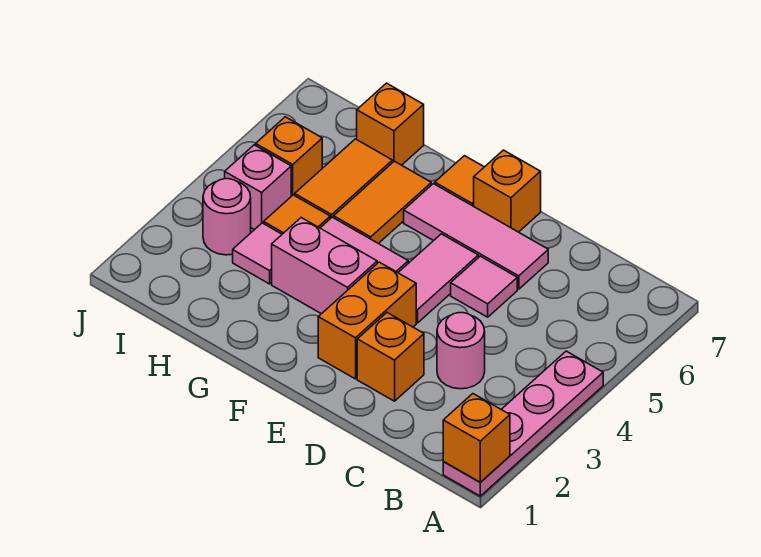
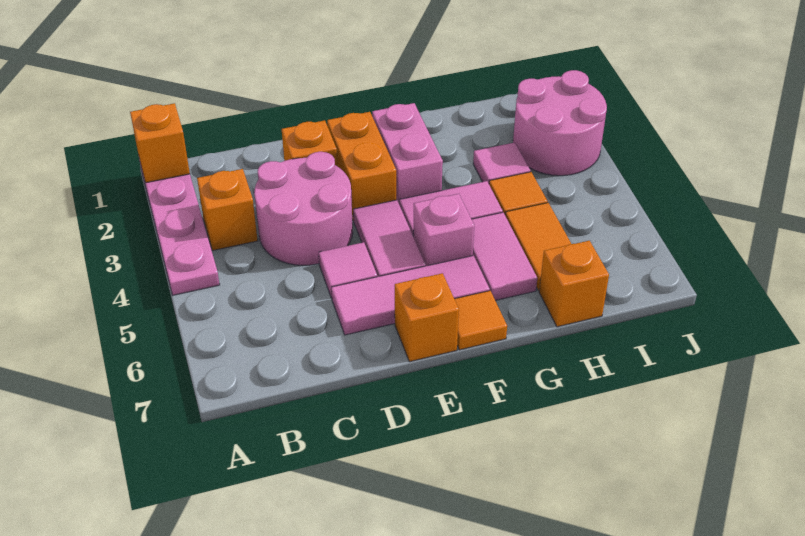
pink 1x1 round brick [437,313,485,389] -> pink 2x2 round brick [254,152,353,266]
pink 1x2 brick [272,218,377,314] -> pink 1x2 brick turned to [372,103,443,203]
orange 1x2 tile [334,161,431,244] -> pink 1x2 tile [472,212,537,301]
pink 1x1 round brick [203,179,251,255] -> pink 2x2 round brick [513,70,607,176]
pink 1x1 brick [225,145,291,230] -> pink 1x1 brick moved to [413,194,474,266]
orange 1x1 brick [256,117,322,196] -> orange 1x1 brick moved to [197,169,258,250]

